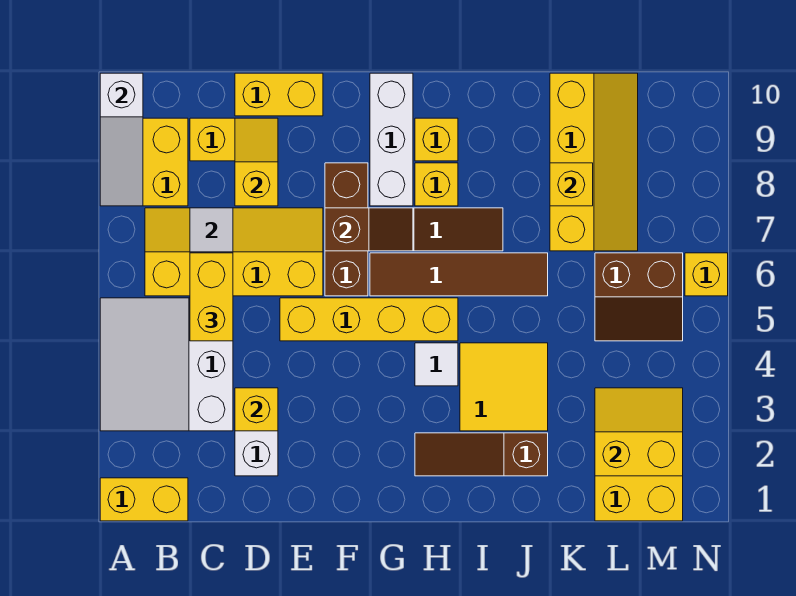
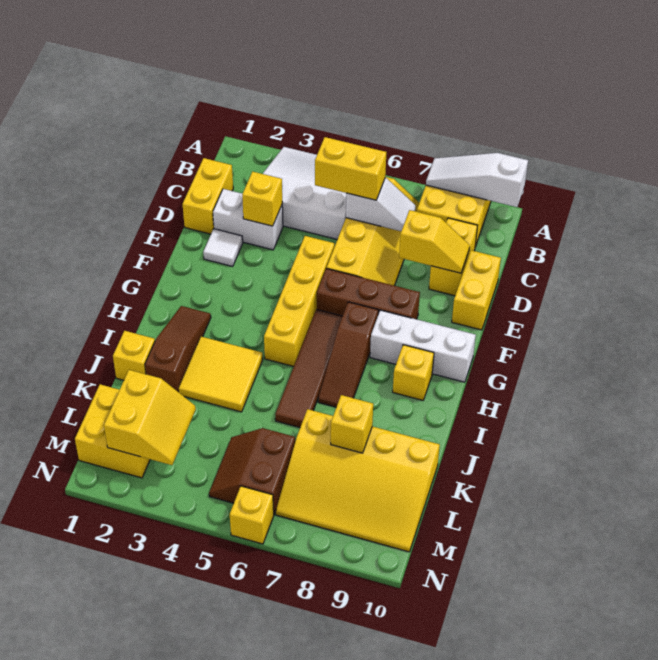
yellow 1x2 brick [100,478,188,521] -> yellow 1x2 brick moved to [183,158,233,234]
brown 1x2 slope [325,208,413,251] -> none
white 1x1 tile [415,343,458,386] -> white 1x1 tile moved to [203,229,243,266]
yellow 1x1 brick [415,163,458,206] -> yellow 1x1 brick moved to [113,331,155,380]
yellow 2x4 slope [550,73,638,251] -> yellow 3x4 slope [276,409,440,552]

